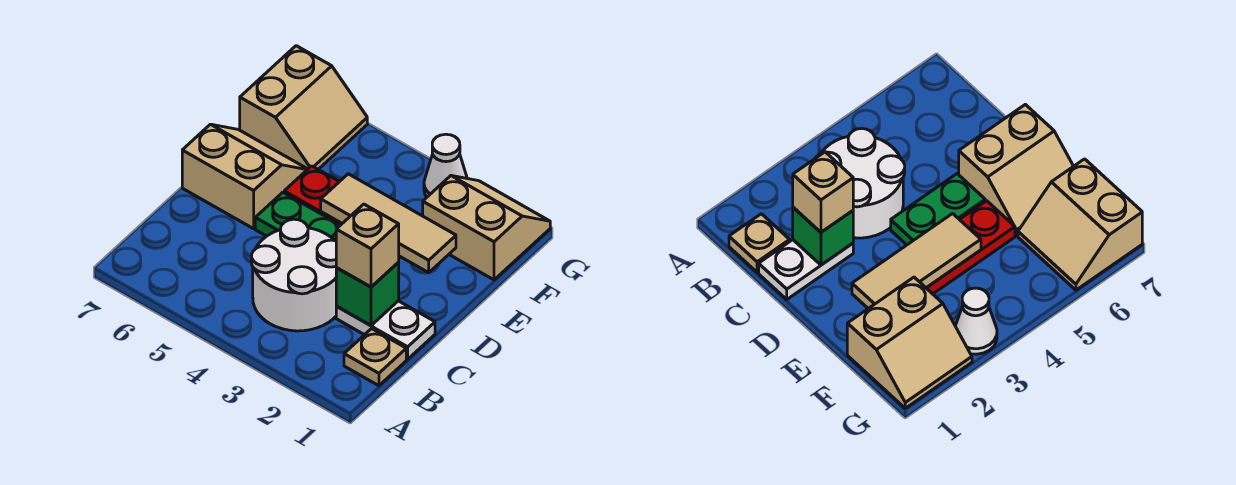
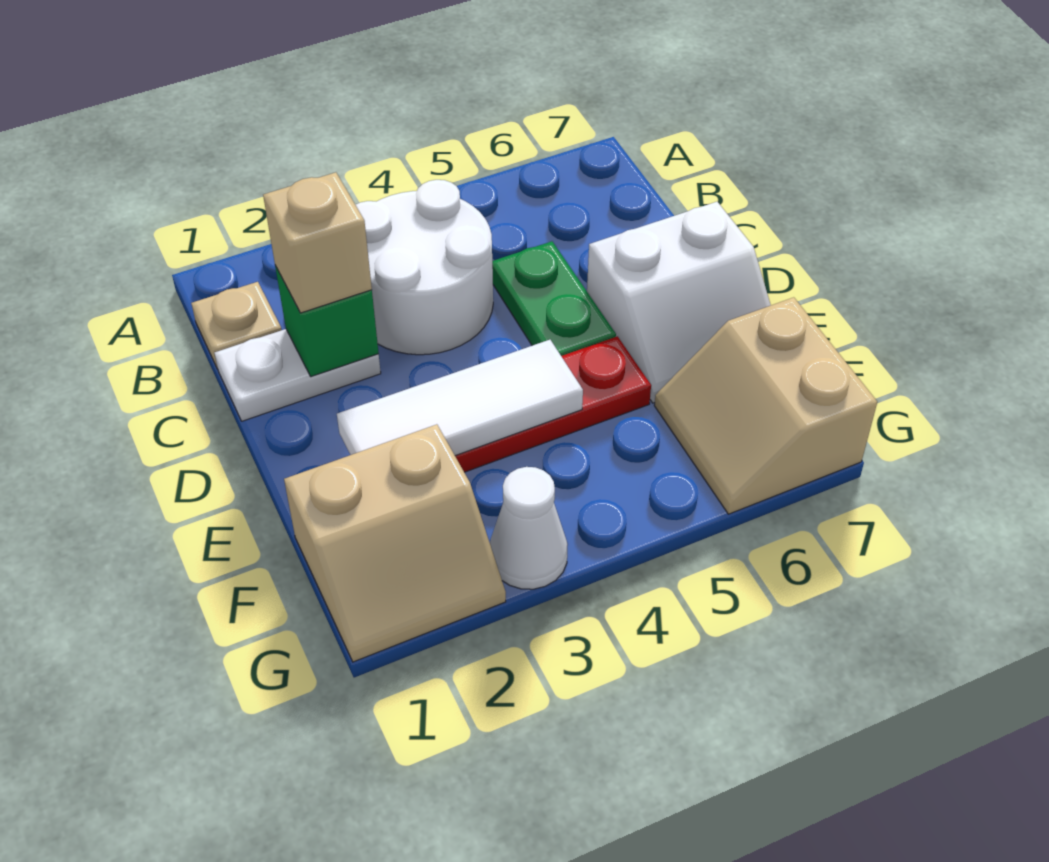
green 1x2 plate [255,192,340,241] -> green 1x2 plate turned to [492,241,616,356]
tan 2x2 slope [182,124,308,229] -> white 2x2 slope [587,202,771,403]
tan 1x3 tile [321,174,456,273] -> white 1x3 tile [337,340,583,456]

